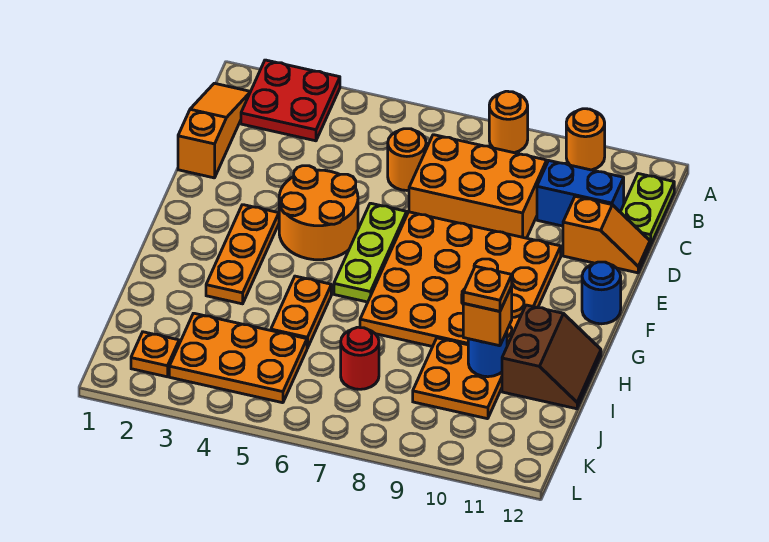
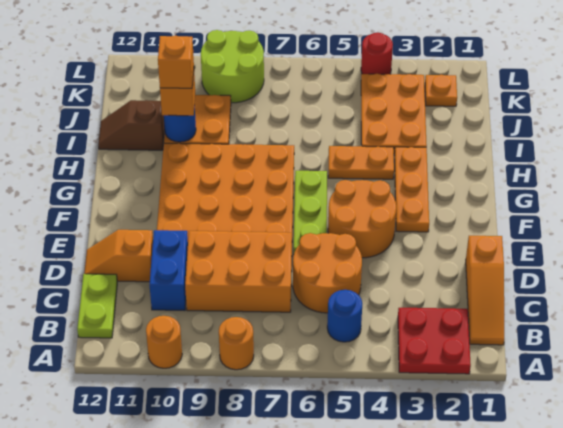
orange 1x1 round brick [388,129,426,190] -> orange 2x2 round brick [293,233,362,313]
blue 1x2 brick [537,161,624,226] -> blue 1x2 brick turned to [150,230,188,310]
blue 1x1 round brick [582,262,621,324] -> blue 1x1 round brick moved to [327,290,362,342]
orange 1x2 plate [271,276,331,348] -> orange 1x2 plate turned to [328,146,394,179]
brown 2x2 slope [502,305,601,409] -> brown 1x2 slope [98,100,165,150]
orange 1x1 plate [463,266,512,311] -> orange 1x1 brick [158,36,194,88]
orange 2x3 plate [169,313,307,403] -> orange 2x3 plate turned to [361,74,427,154]
red 1x1 round brick [341,327,379,389] -> red 1x1 round brick moved to [361,32,393,74]
none -> lime 2x2 round brick [201,30,264,103]

